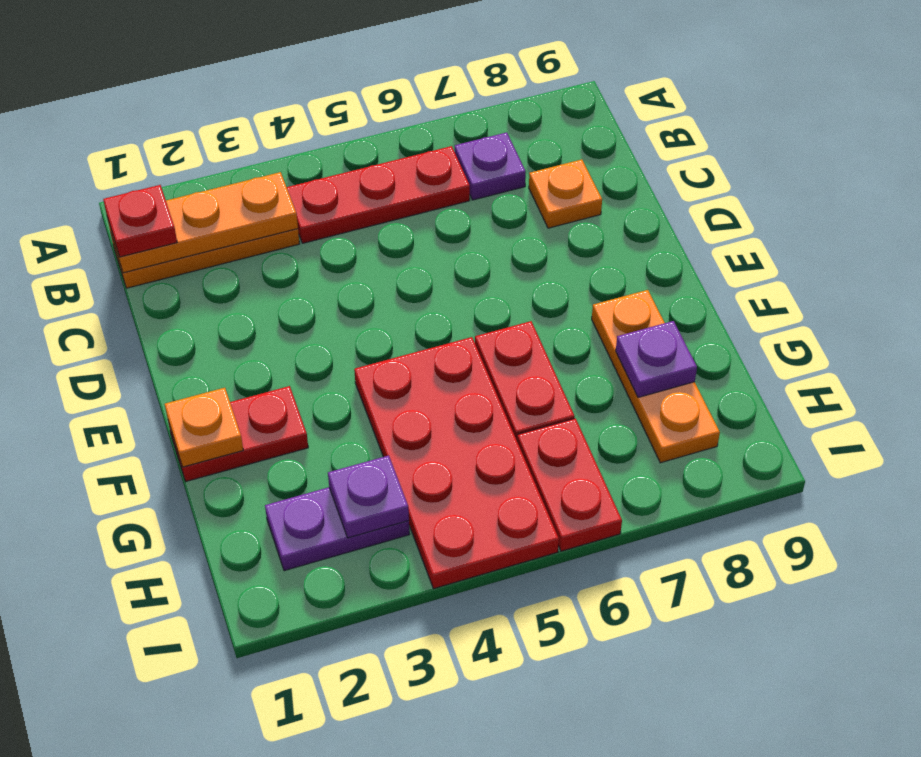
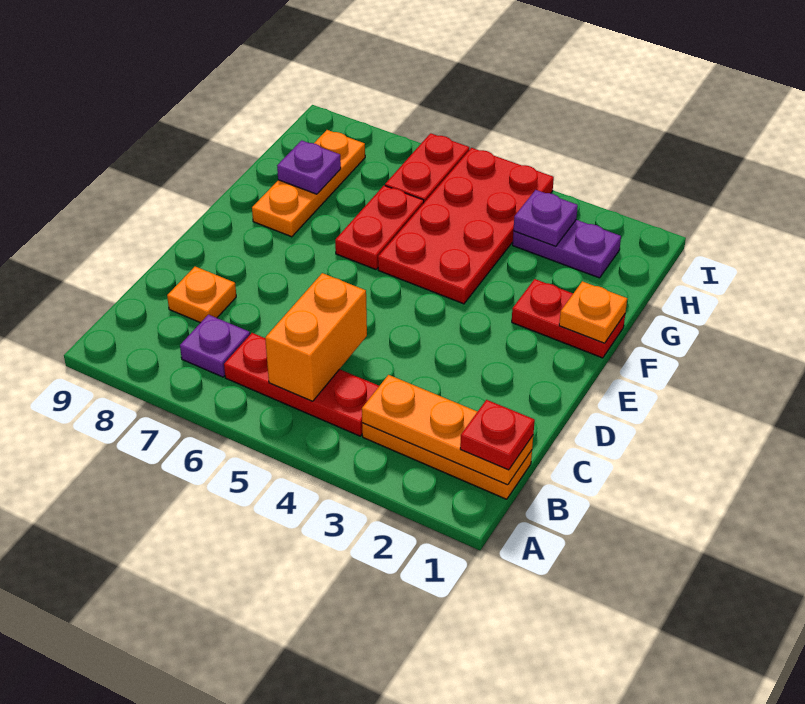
none -> orange 1x2 brick [265,273,367,401]

